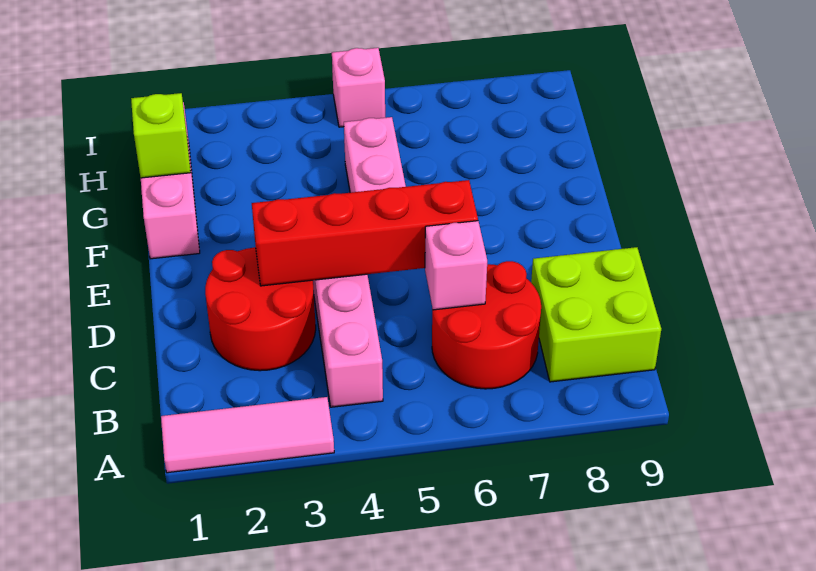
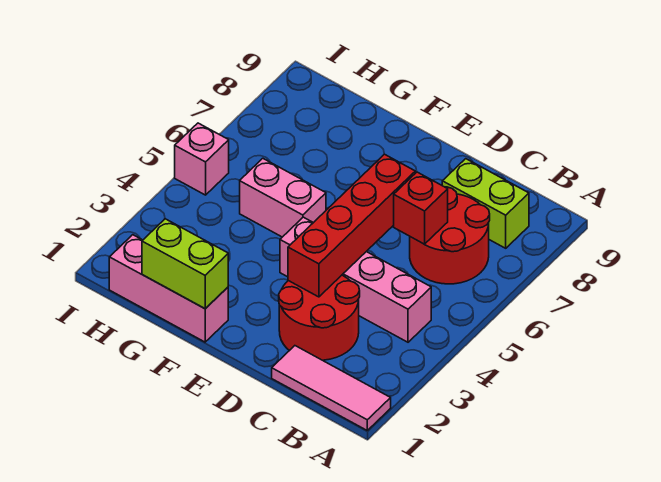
pink 1x3 tile [161,397,334,473] -> pink 1x3 tile turned to [272,346,391,430]
lime 2x2 brick [531,247,661,382] -> lime 1x2 brick [442,159,529,248]
pink 1x1 brick [425,221,487,310] -> red 1x1 brick [394,172,448,244]
lime 1x1 brick [131,93,191,178] -> lime 1x2 brick [142,219,228,309]

